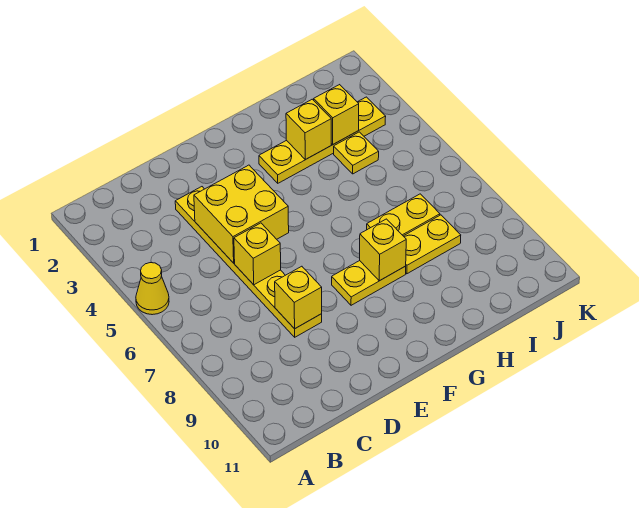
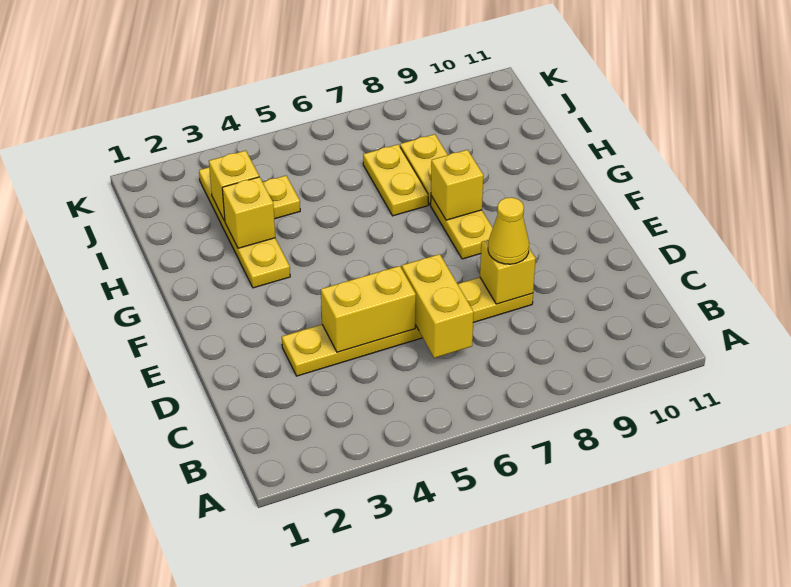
yellow 1x1 cone [136,263,169,315] -> yellow 1x1 cone moved to [488,197,529,264]
yellow 2x2 brick [194,165,289,263] -> yellow 1x2 brick [321,266,416,352]
yellow 1x1 brick [234,223,281,285] -> yellow 1x2 brick [402,254,474,358]

